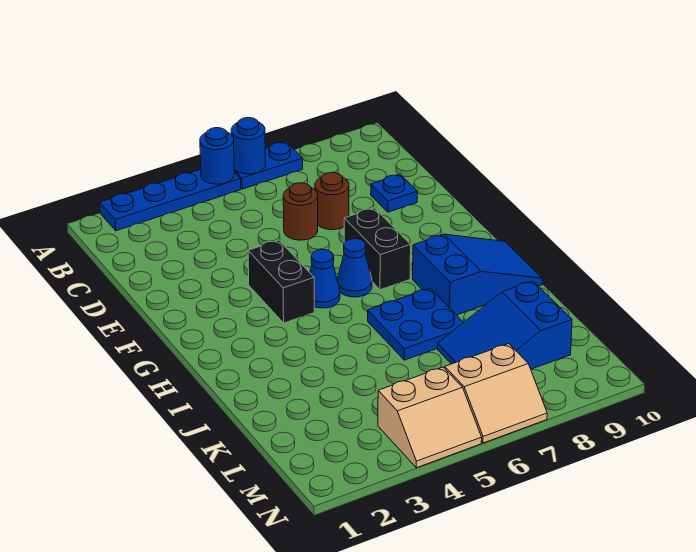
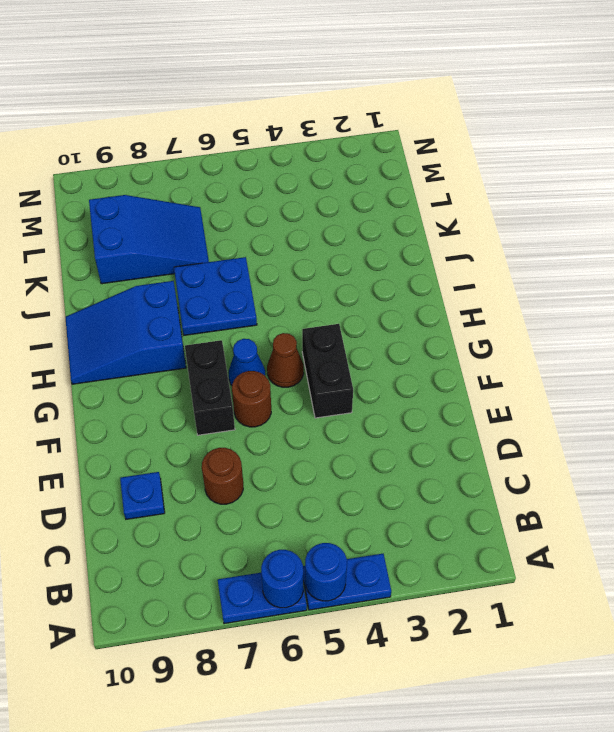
blue 1x4 plate [100,169,241,231] -> blue 1x2 plate [303,554,391,610]
brown 1x1 round brick [283,183,318,240] -> brown 1x1 round brick moved to [232,371,271,427]
blue 1x1 cone [310,249,340,308] -> brown 1x1 cone [267,333,304,387]
tan 2x2 slope [378,367,482,468] -> none
tan 2x2 slope [445,344,547,443] -> none

